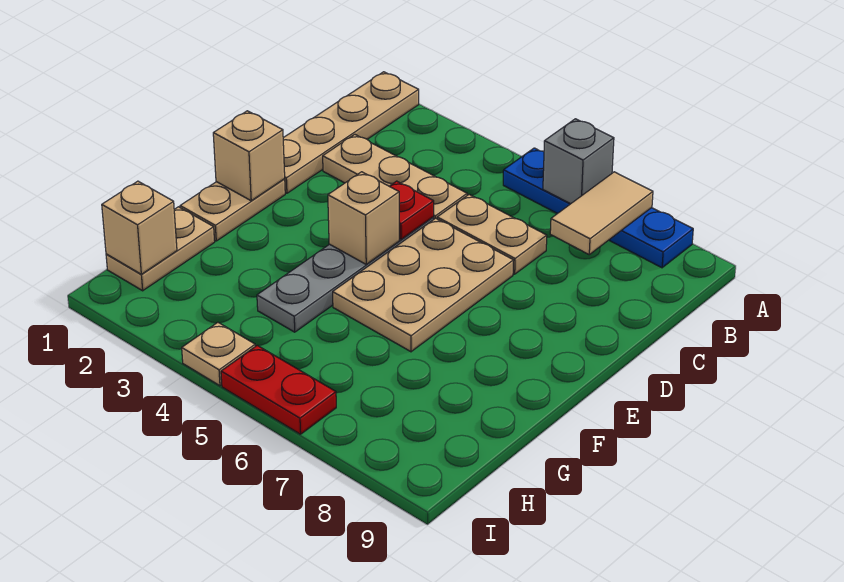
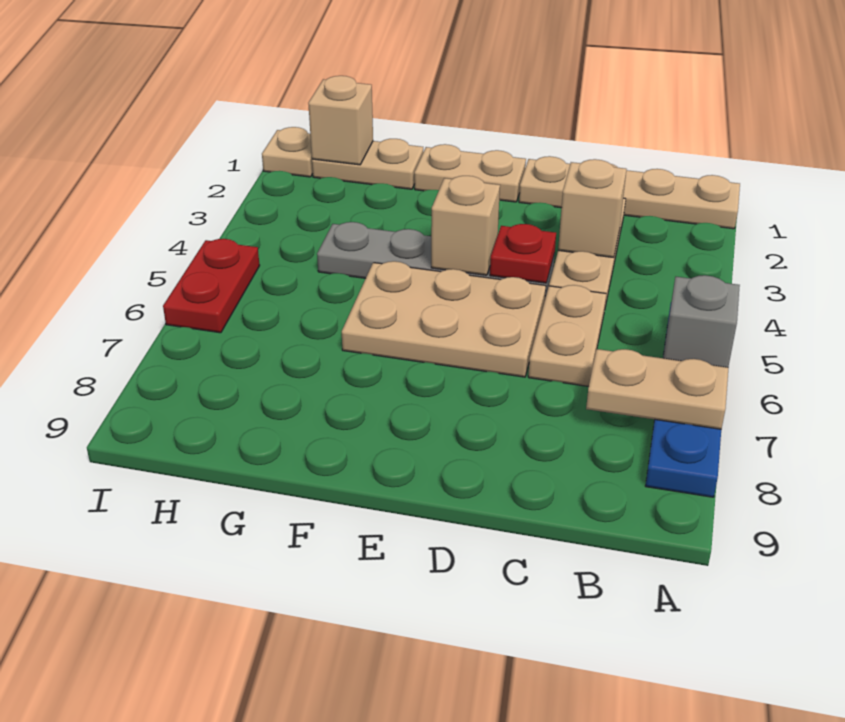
tan 1x2 tile [550,172,653,254] -> tan 1x2 plate [586,349,728,429]
tan 1x1 brick [213,111,285,201] -> tan 1x1 brick moved to [558,159,626,257]
tan 1x1 plate [182,322,255,386] -> tan 1x1 plate moved to [262,127,313,177]

